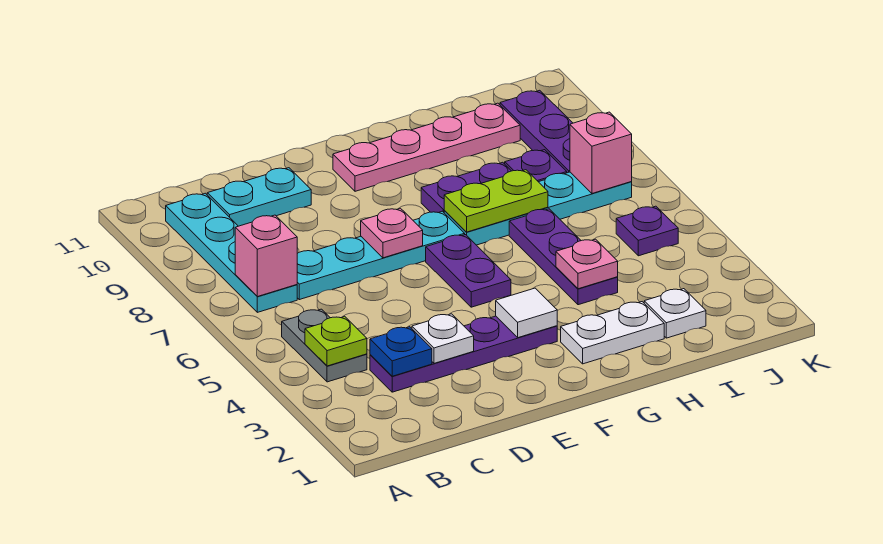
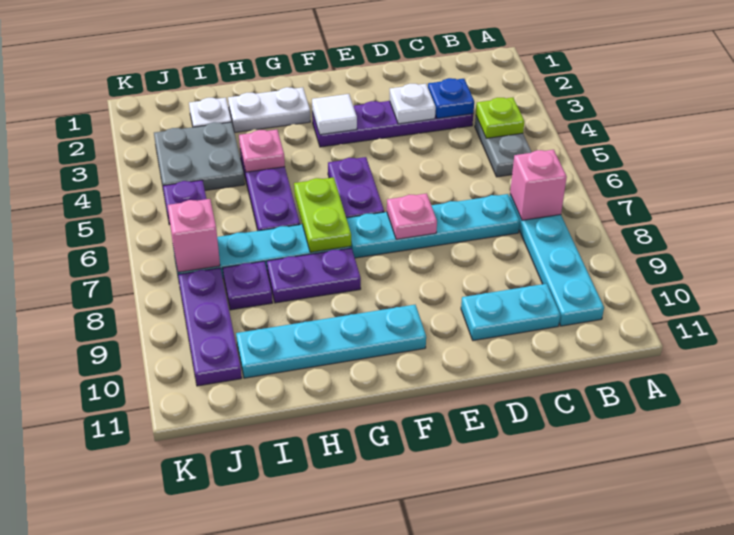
pink 1x4 plate [333,103,520,191] -> cyan 1x4 plate [236,305,426,378]
lime 1x2 plate [444,170,548,232] -> lime 1x2 plate turned to [294,177,351,252]
none -> grey 2x2 plate [154,122,245,190]

